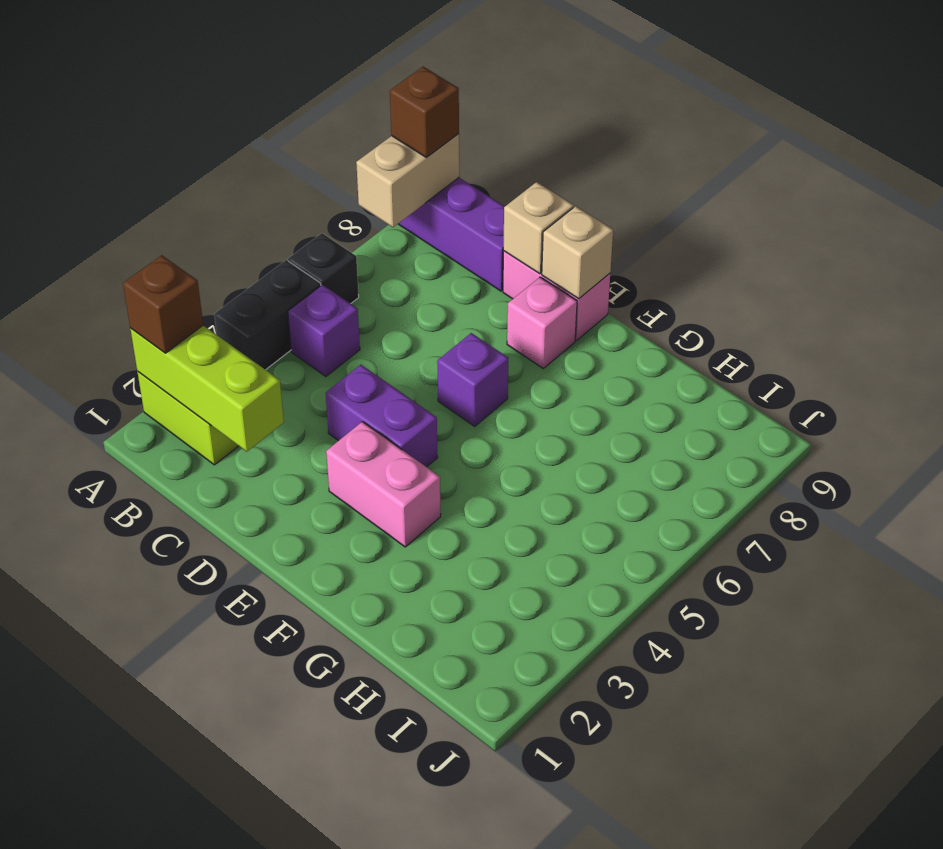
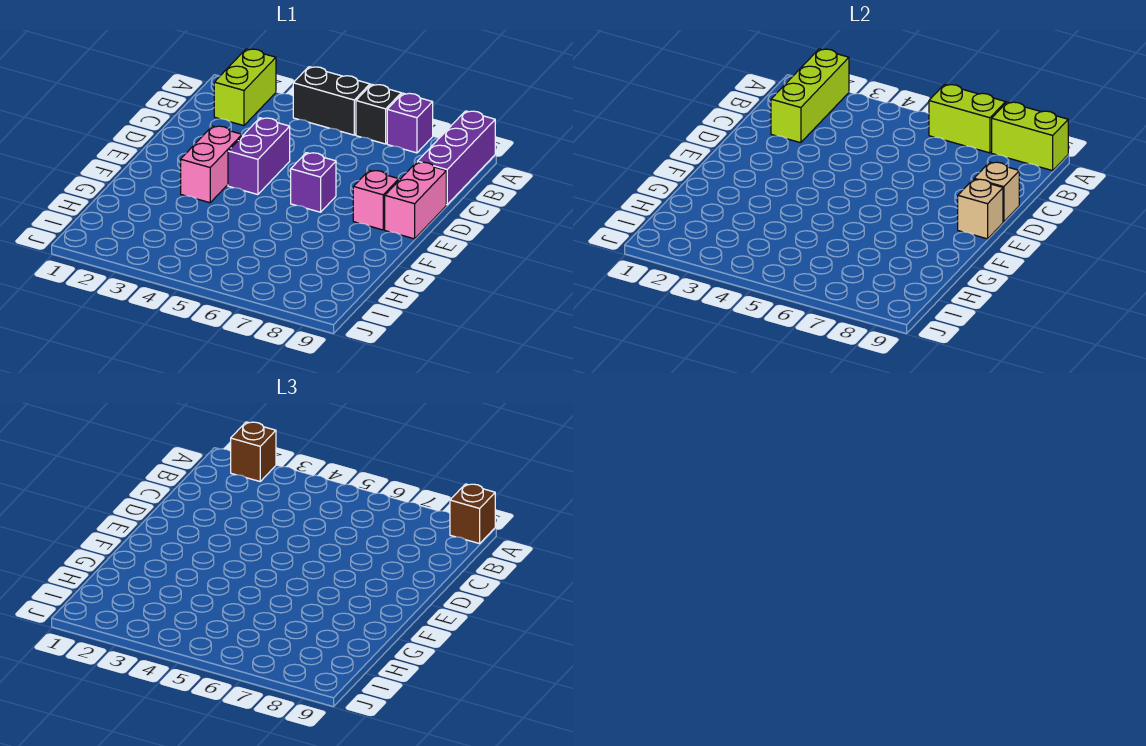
none -> lime 1x2 brick [929,84,1006,153]
tan 1x2 brick [356,134,459,227] -> lime 1x2 brick [992,102,1068,171]
purple 1x1 brick [288,285,360,376] -> purple 1x1 brick moved to [387,93,433,153]

